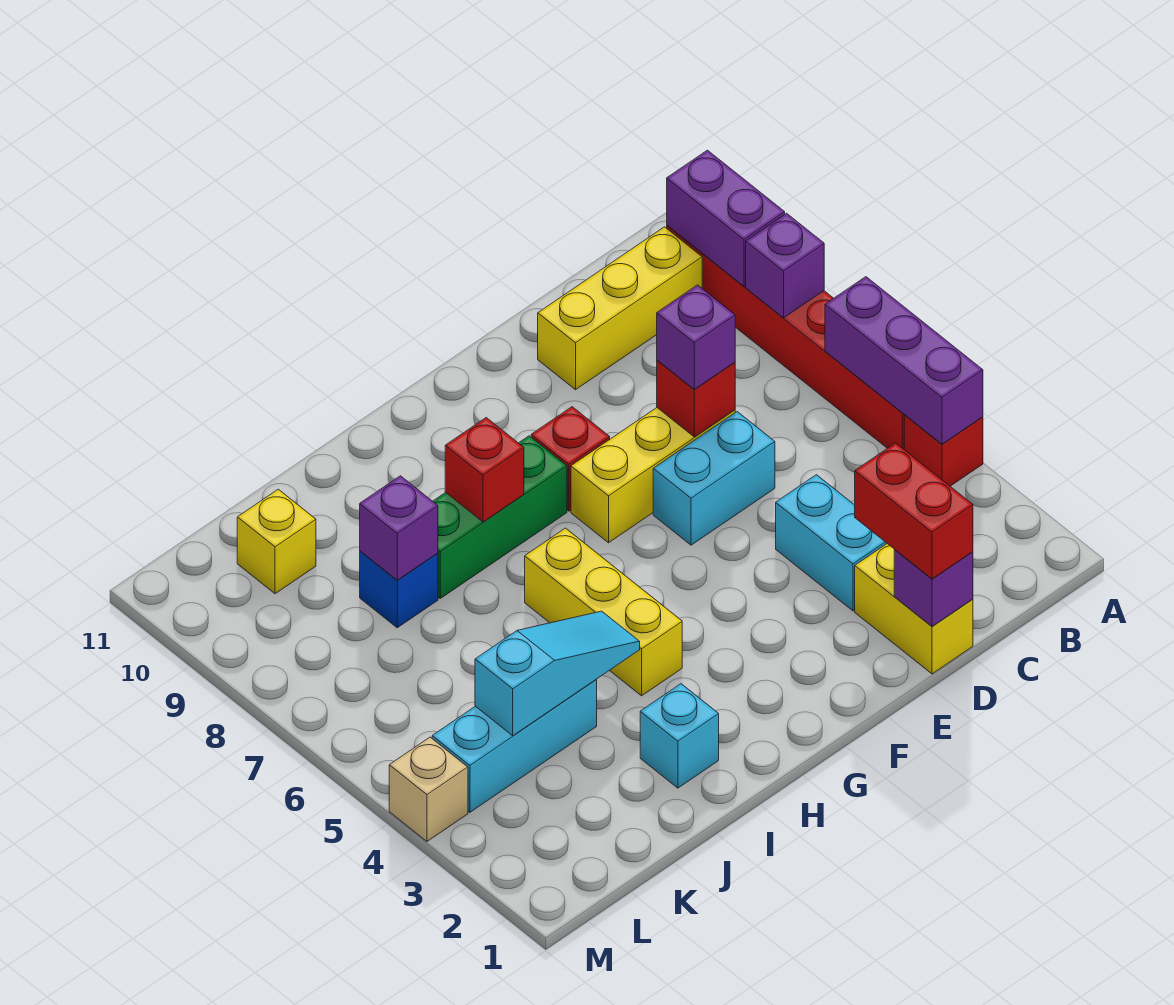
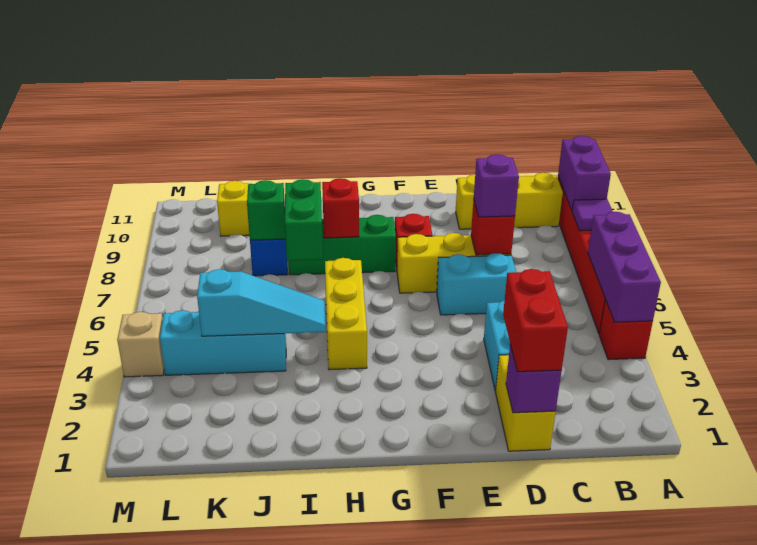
purple 1x1 brick [746,213,824,318] -> purple 1x1 tile [572,199,613,231]
cyan 1x1 brick [640,684,719,788] -> none
none -> green 1x2 brick [285,179,323,261]
purple 1x1 brick [360,476,438,580] -> green 1x1 brick [247,180,285,240]

